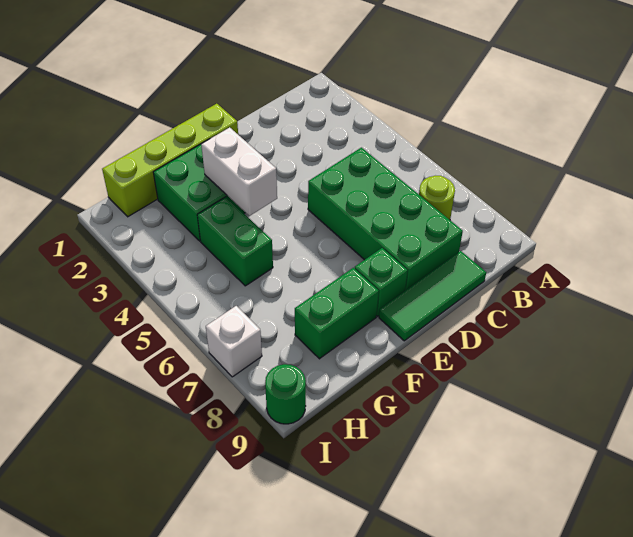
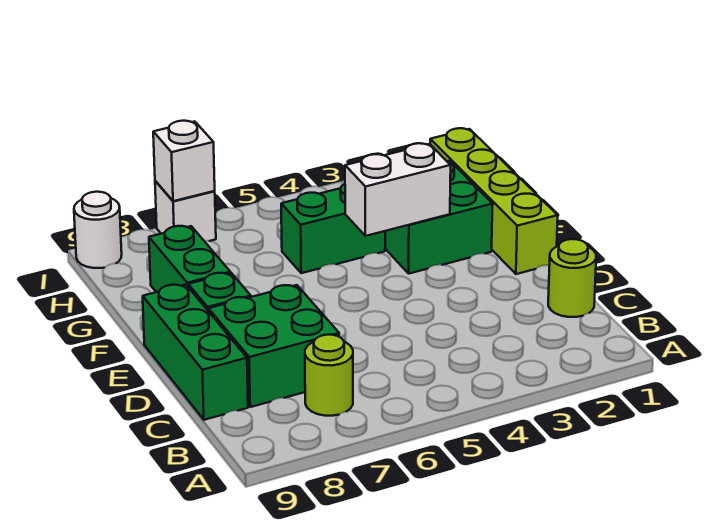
none -> lime 1x1 round brick [548,239,596,317]
green 2x4 brick [308,148,463,291] -> green 2x2 brick [209,285,339,407]
green 1x3 tile [379,251,486,341] -> green 1x3 brick [143,285,248,420]
none -> white 1x1 brick [153,121,215,201]
green 1x1 round brick [265,364,306,424] -> white 1x1 round brick [74,192,122,268]

